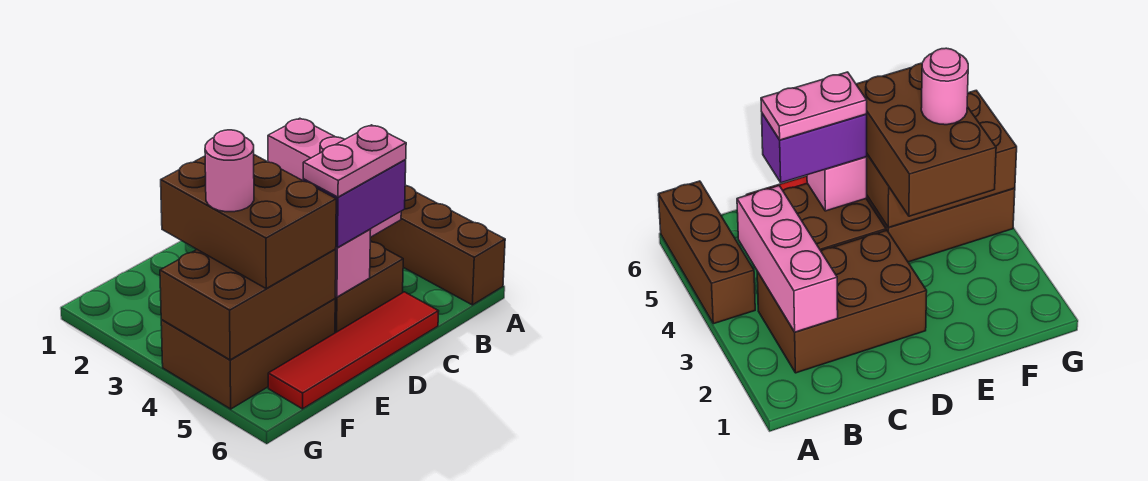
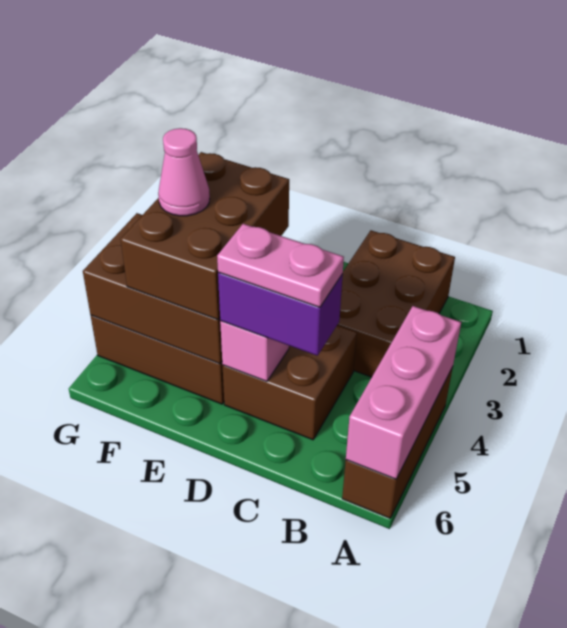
brown 2x3 brick [757,230,927,373] -> brown 2x3 brick turned to [337,230,455,377]
pink 1x3 brick [268,118,401,237] -> pink 1x3 brick moved to [346,306,461,479]
red 1x4 tile [268,292,439,409] -> none
pink 1x1 round brick [205,130,254,212] -> pink 1x1 cone [158,128,210,216]

